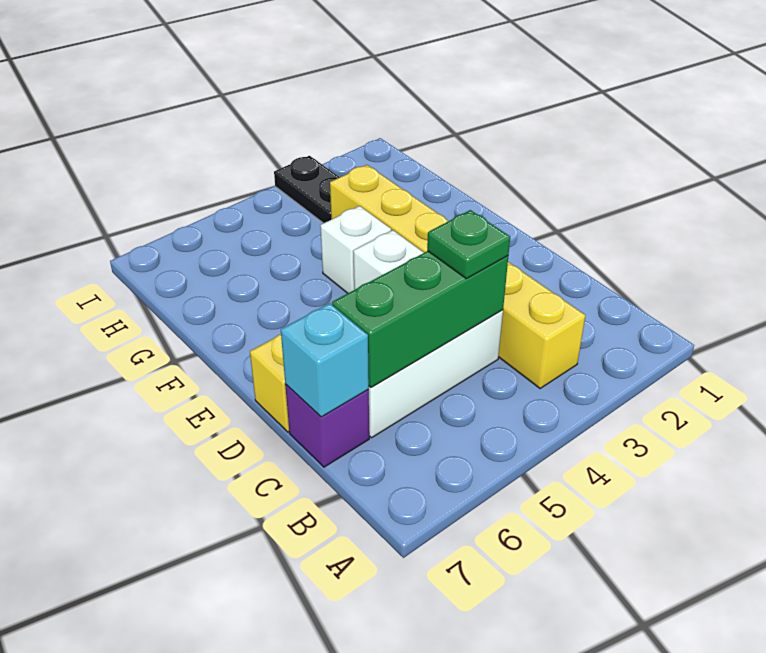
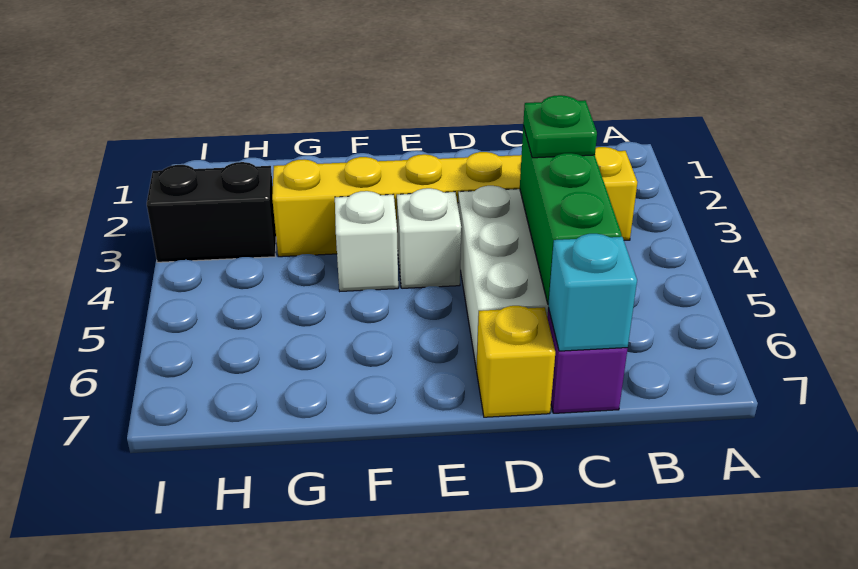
black 1x2 plate [274,156,340,223] -> black 1x2 brick [147,162,276,262]

